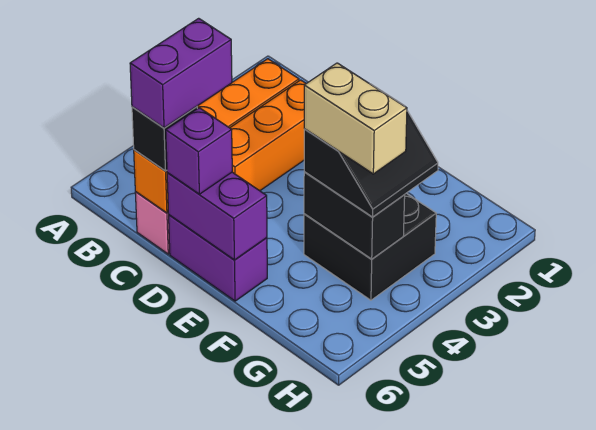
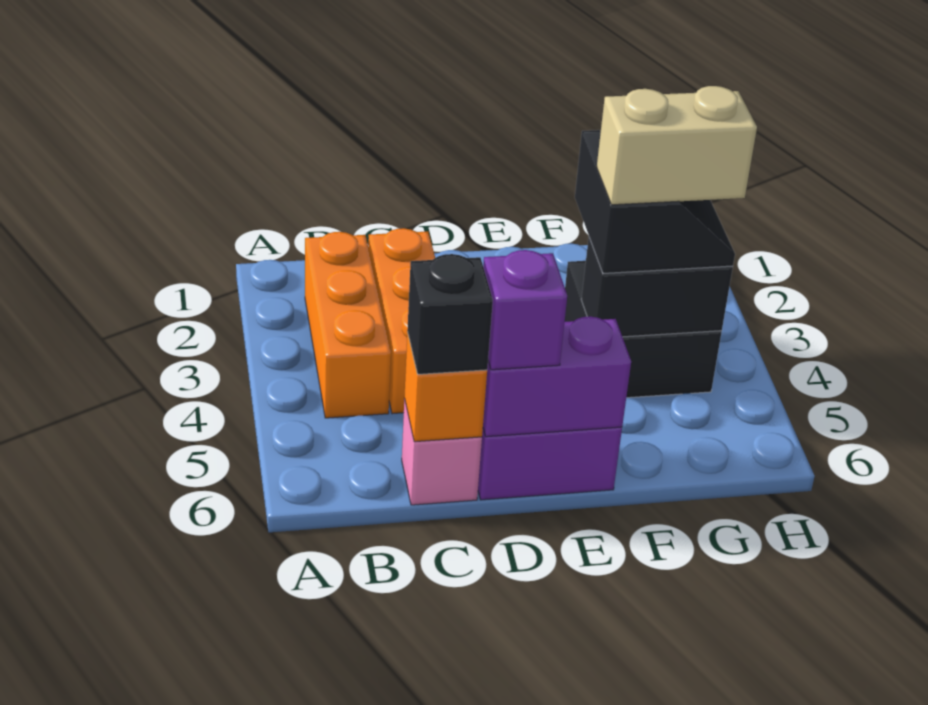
purple 1x2 brick [130,18,232,128] -> none

